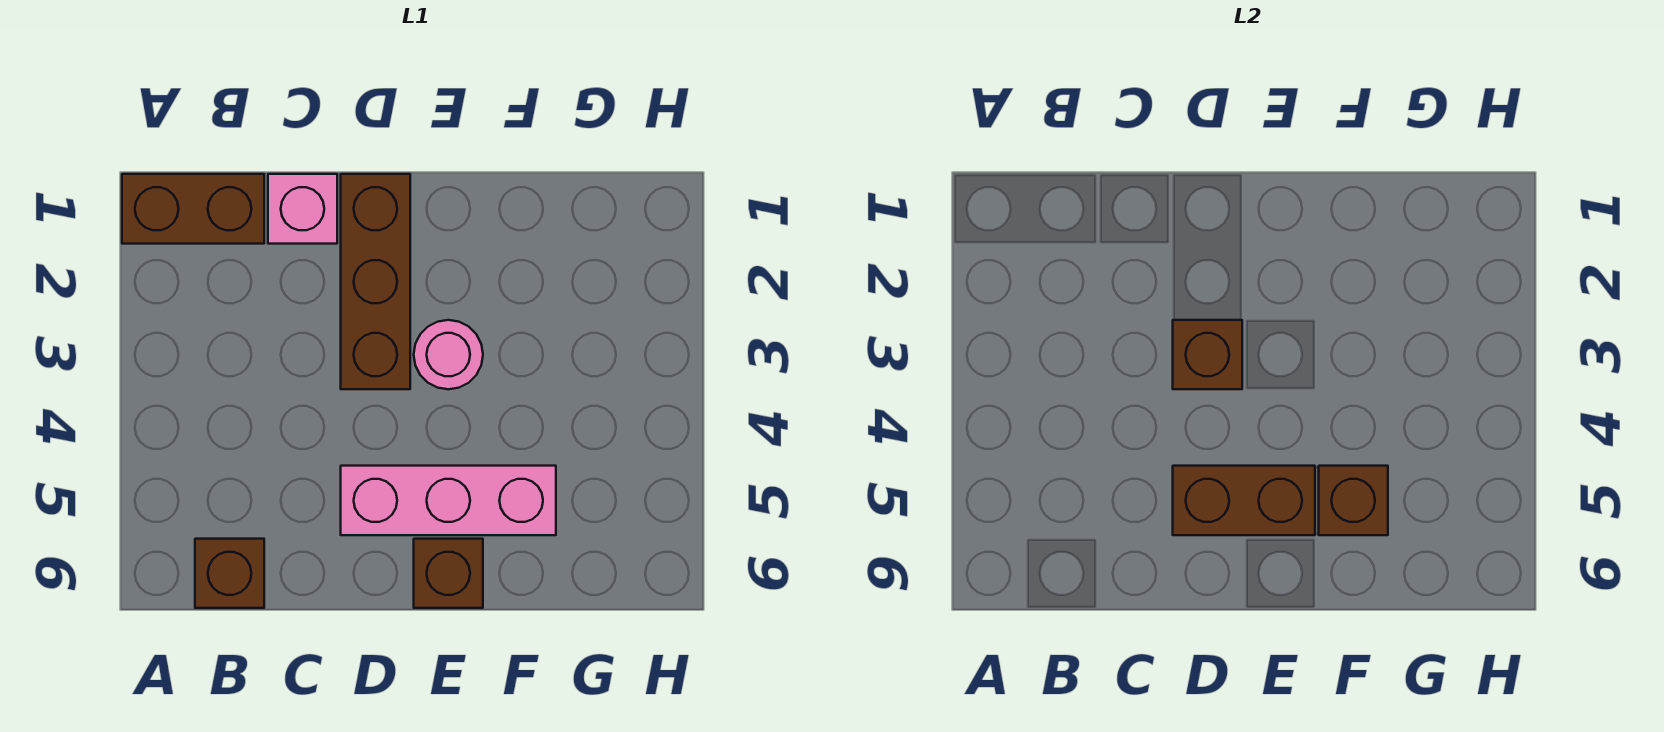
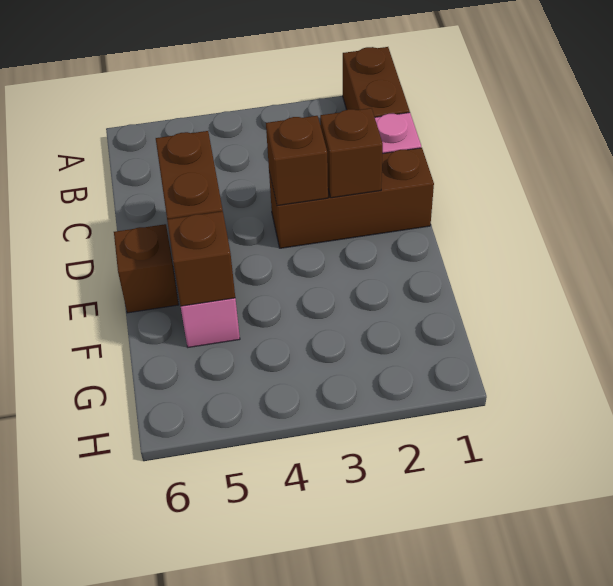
brown 1x1 brick [195,539,264,608] -> brown 1x1 brick moved to [320,108,383,198]
pink 1x1 round brick [414,320,483,389] -> none

